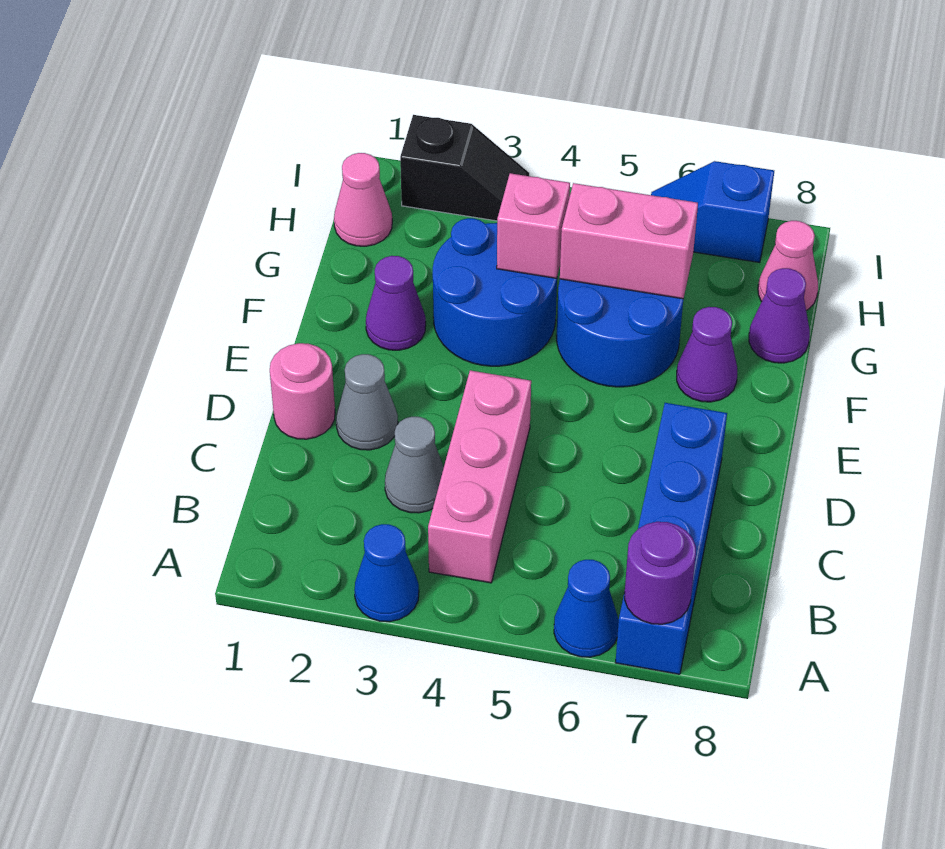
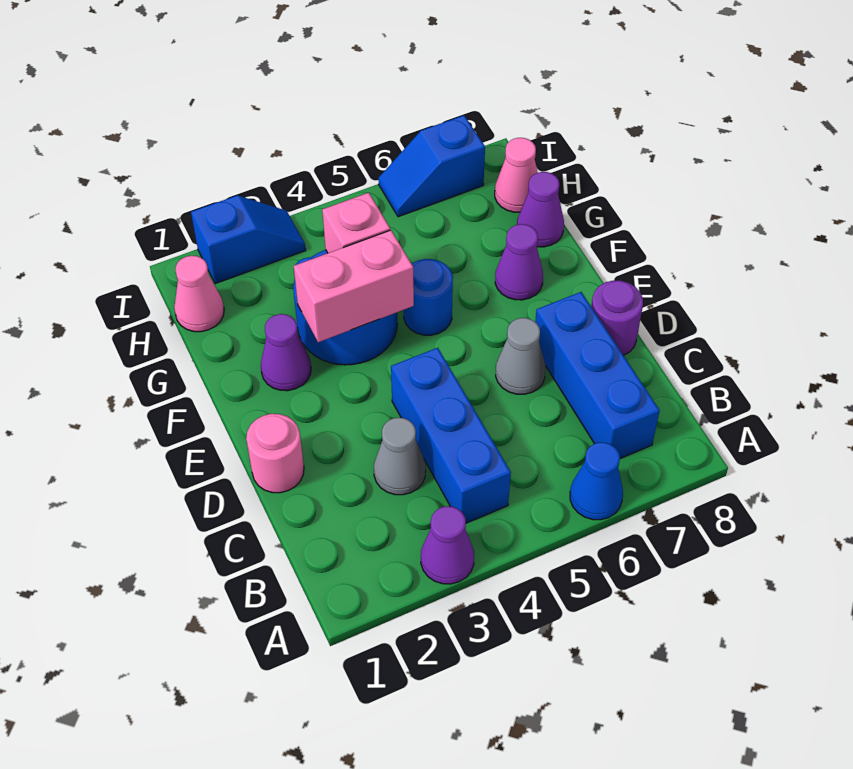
blue 1x1 cone [354,524,419,622] -> purple 1x1 cone [421,506,474,584]
blue 1x4 brick [615,403,727,674] -> blue 1x3 brick [535,292,660,458]
purple 1x1 round brick [625,522,696,624] -> purple 1x1 round brick moved to [591,281,643,355]
pink 1x3 brick [428,370,531,583] -> blue 1x3 brick [391,348,511,523]
grey 1x1 cone [336,354,398,450] -> grey 1x1 cone moved to [496,318,546,394]
blue 2x2 round brick [556,279,683,387] -> blue 1x1 round brick [404,259,453,335]
pink 1x2 brick [560,183,698,299] -> pink 1x2 brick moved to [294,230,414,342]
black 1x2 slope [400,115,529,221] -> blue 1x2 slope [191,195,306,284]

